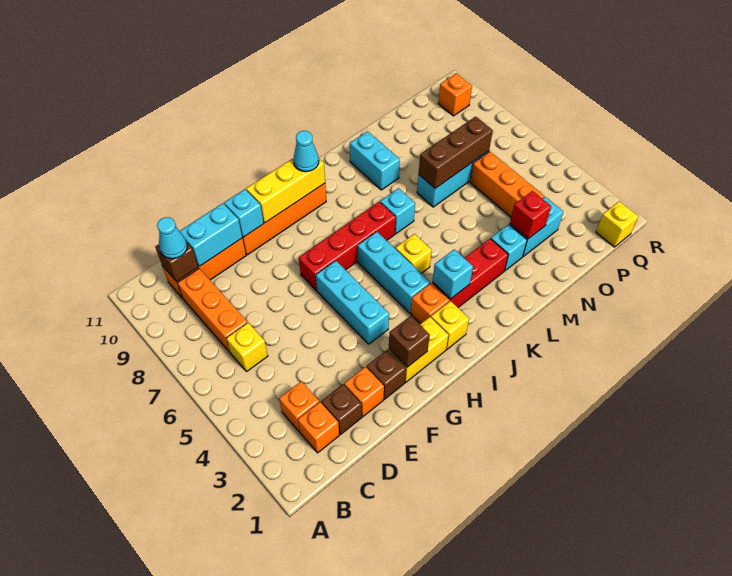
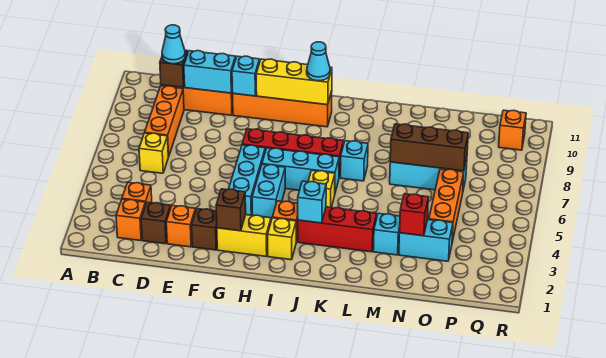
cyan 1x3 brick [358,232,430,313] -> cyan 1x3 brick turned to [262,148,339,192]
cyan 1x2 brick [350,131,400,190] -> cyan 1x2 brick moved to [252,164,285,220]
yellow 1x1 brick [596,201,638,247] -> none

